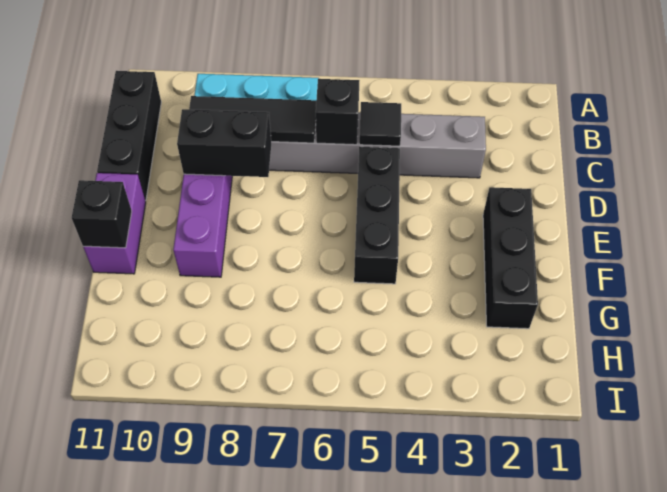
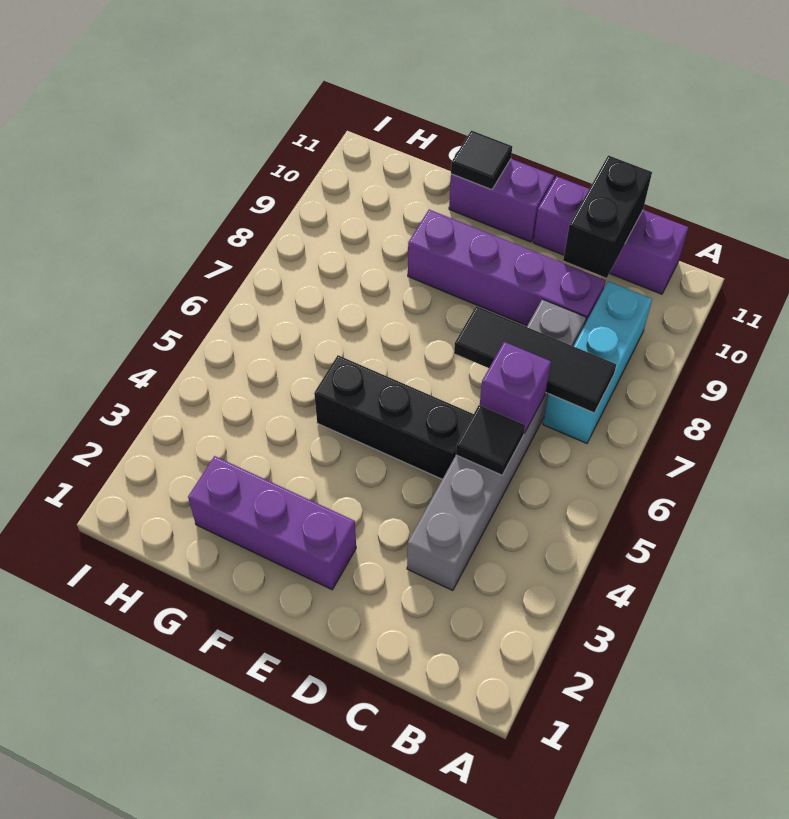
black 1x3 brick [97,71,161,201] -> purple 1x3 brick [533,176,688,294]
black 1x1 brick [316,79,360,145] -> purple 1x1 brick [480,342,551,433]
black 1x3 tile [189,96,316,143] -> black 1x3 tile turned to [454,306,616,413]
black 1x2 brick [177,109,271,177] -> black 1x2 brick moved to [563,155,652,278]
black 1x3 brick [483,187,538,329] -> purple 1x3 brick [188,456,356,590]
black 1x1 brick [72,180,132,248] -> black 1x1 tile [451,131,512,190]

